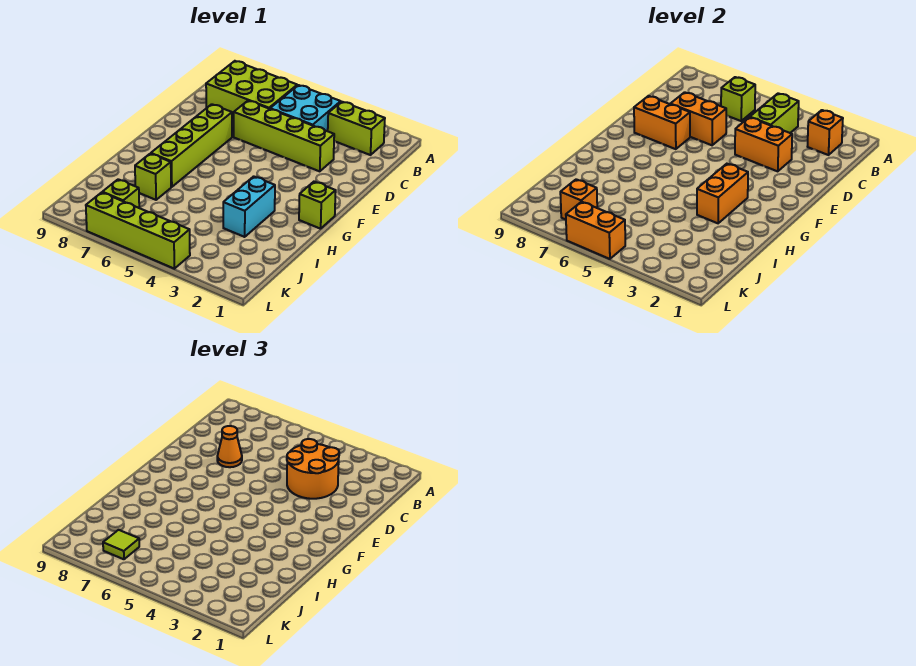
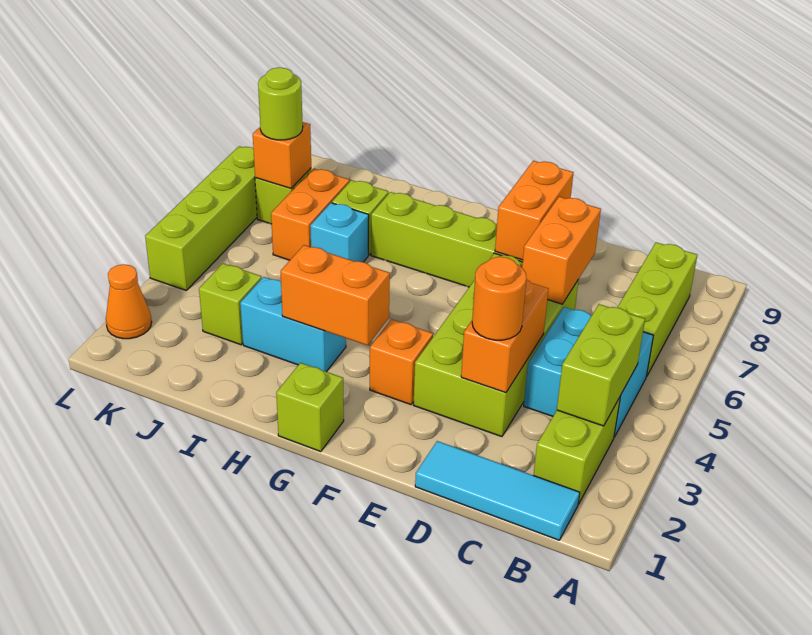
none -> cyan 1x3 tile [415,441,580,540]
orange 1x1 brick [807,110,843,155] -> orange 1x1 brick moved to [370,319,433,405]
lime 1x2 brick [750,93,799,133] -> lime 1x2 brick turned to [557,304,645,426]
lime 2x3 brick [206,61,297,119] -> lime 1x3 brick [617,242,697,377]
lime 1x1 brick [721,77,755,121] -> lime 1x1 brick moved to [199,263,262,345]
orange 2x2 round brick [287,439,339,499] -> orange 1x1 round brick [472,257,526,340]
lime 1x4 brick [234,101,334,171] -> lime 2x4 brick [414,253,578,437]
orange 1x1 cone [217,426,242,467] -> orange 1x1 cone moved to [106,264,152,339]
none -> cyan 1x1 brick [310,203,369,262]
lime 1x1 tile [103,530,139,559] -> lime 1x1 round brick [258,68,303,140]
orange 1x2 brick [566,202,625,259] -> orange 1x2 brick moved to [271,169,350,260]

